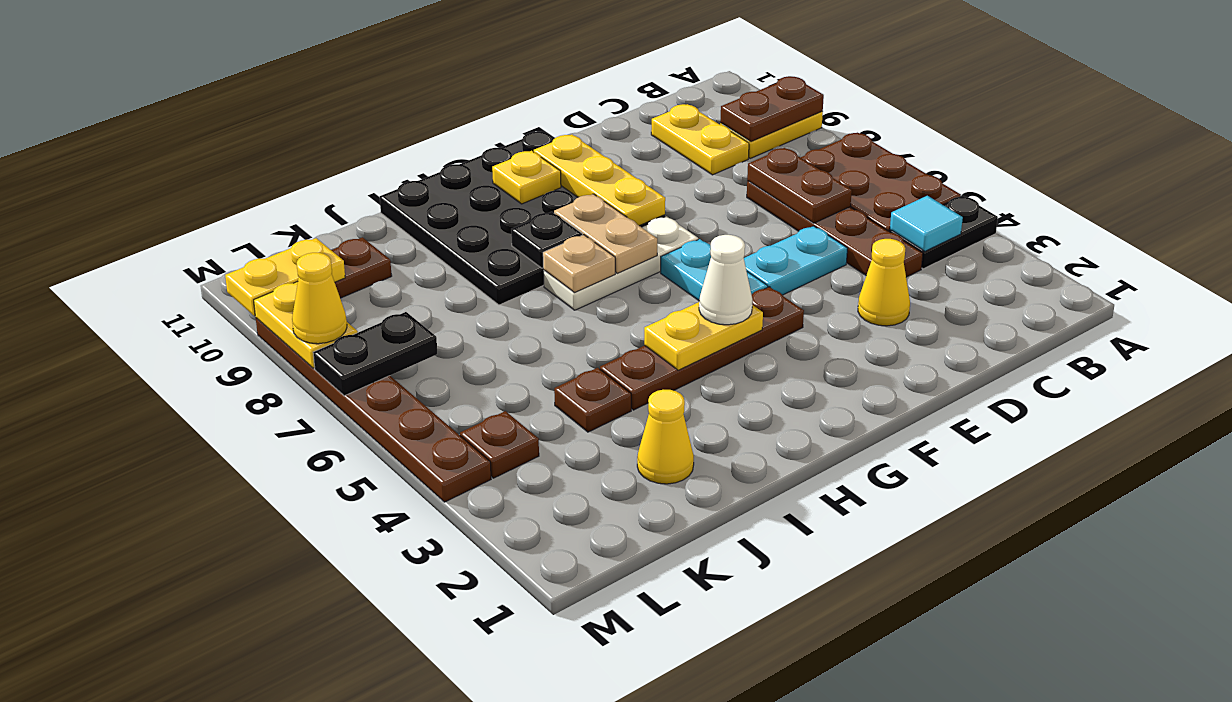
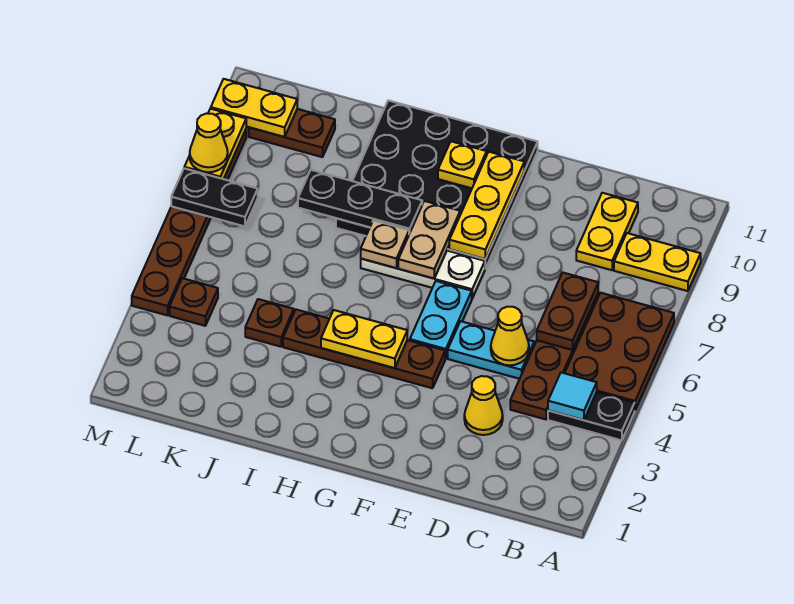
brown 1x2 plate [720,76,824,142] -> none
white 1x1 cone [699,235,753,325] -> none
black 1x1 plate [511,212,582,268] -> black 1x3 plate [298,170,422,234]
yellow 1x1 cone [637,390,694,484] -> yellow 1x1 cone moved to [491,307,529,365]

